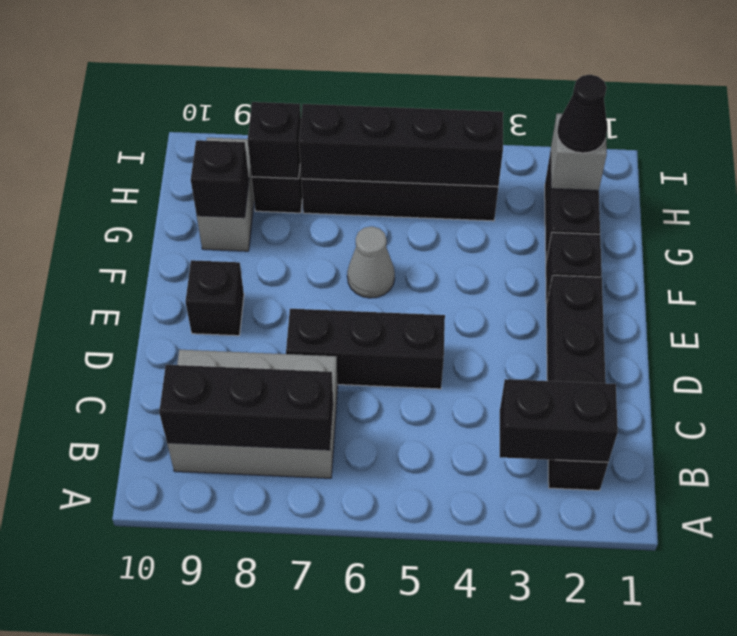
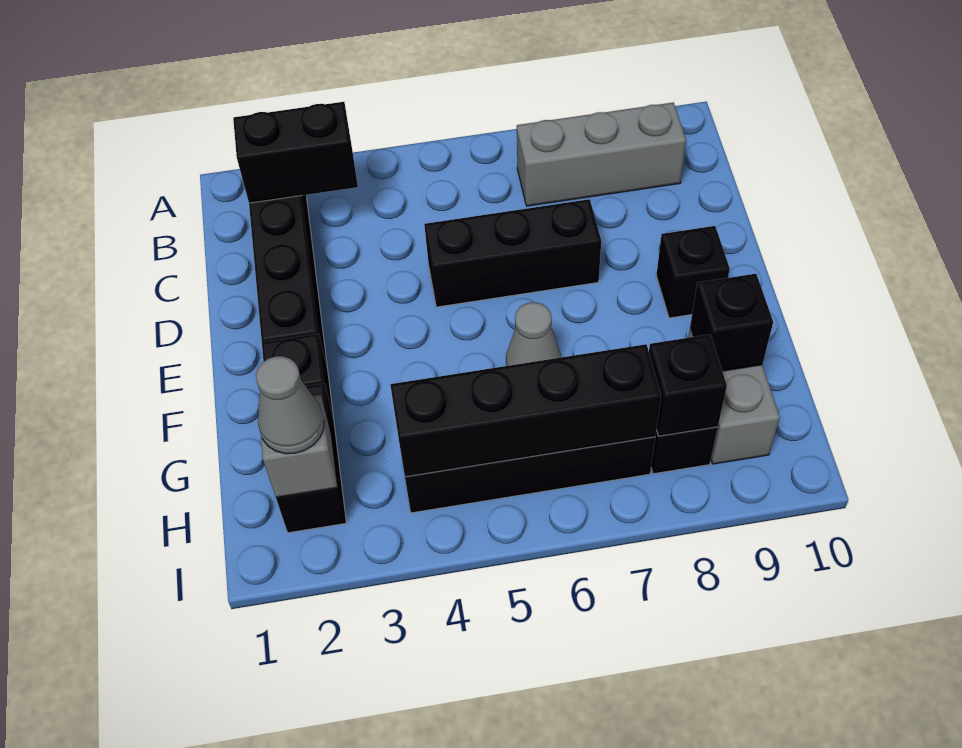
grey 2x3 brick [167,350,338,478] -> grey 1x3 brick [517,102,686,206]
black 1x3 brick [159,365,333,450] -> none
black 1x1 cone [557,75,607,153] -> grey 1x1 cone [256,356,324,454]

